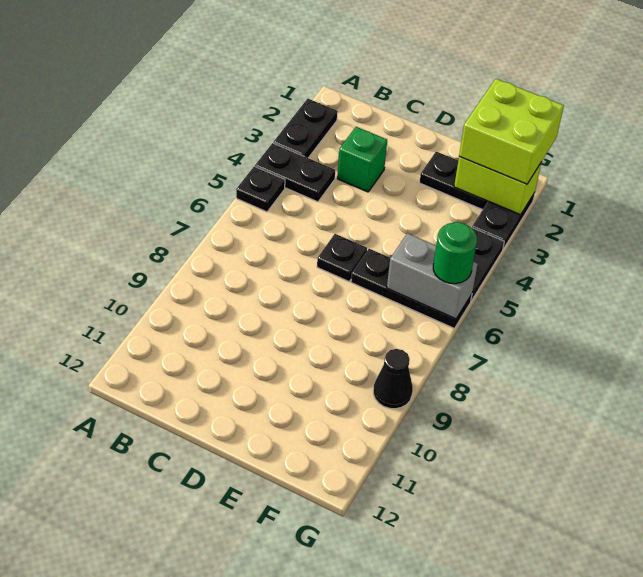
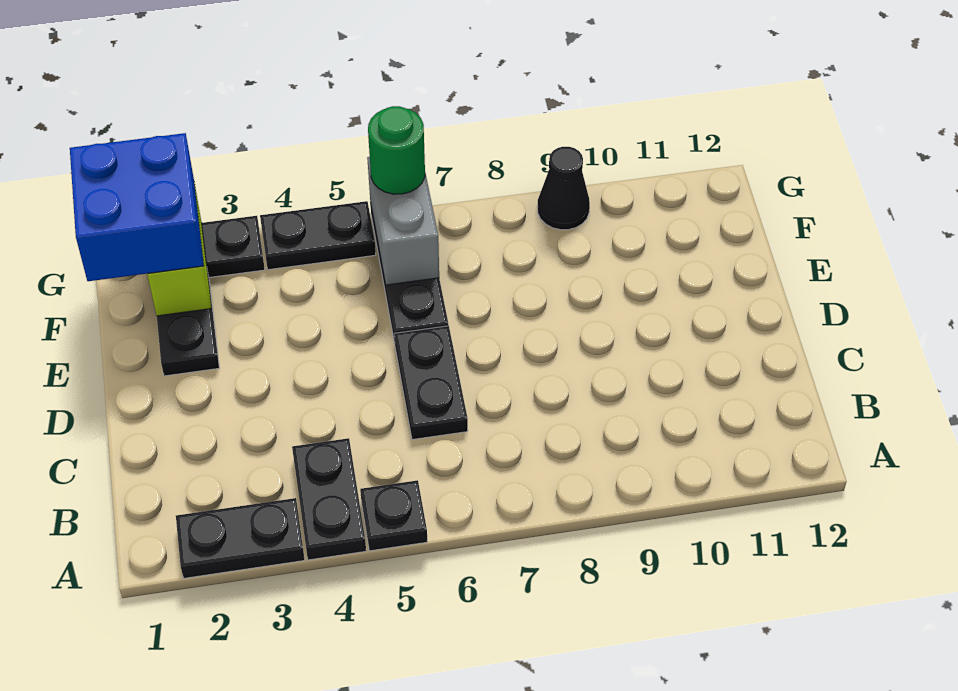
green 1x1 brick [337,127,387,192] -> none
black 1x1 plate [317,234,367,281] -> black 1x2 plate [394,326,468,440]
lime 2x2 brick [459,79,564,184] -> blue 2x2 brick [70,133,204,281]

